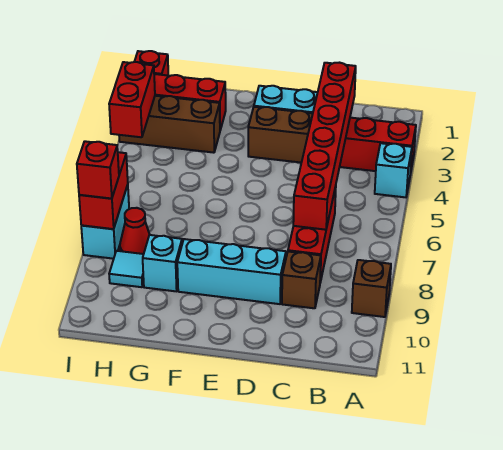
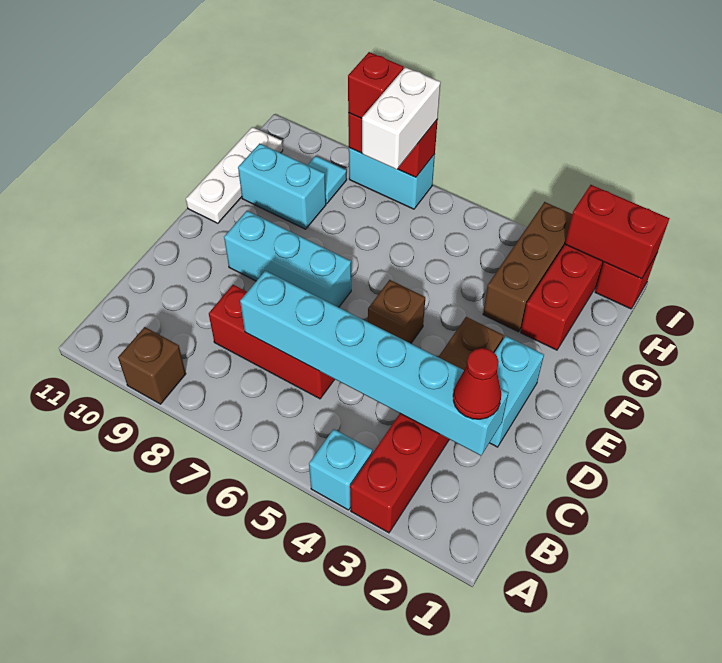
red 1x6 brick [293,63,356,230] -> cyan 1x6 brick [240,271,508,456]
brown 1x1 brick [282,252,321,308] -> brown 1x1 brick moved to [368,280,425,343]
cyan 1x3 brick [177,239,286,304] -> cyan 1x3 brick turned to [224,211,351,307]
none -> white 1x3 plate [186,127,283,223]
cyan 1x1 brick [143,235,182,291] -> cyan 1x2 brick [238,144,326,229]
none -> white 1x2 brick [362,67,441,169]
red 1x1 cone [120,208,150,254] -> red 1x1 cone moved to [453,348,501,419]
red 1x2 brick [109,62,155,137] -> red 1x2 brick moved to [565,185,670,279]

